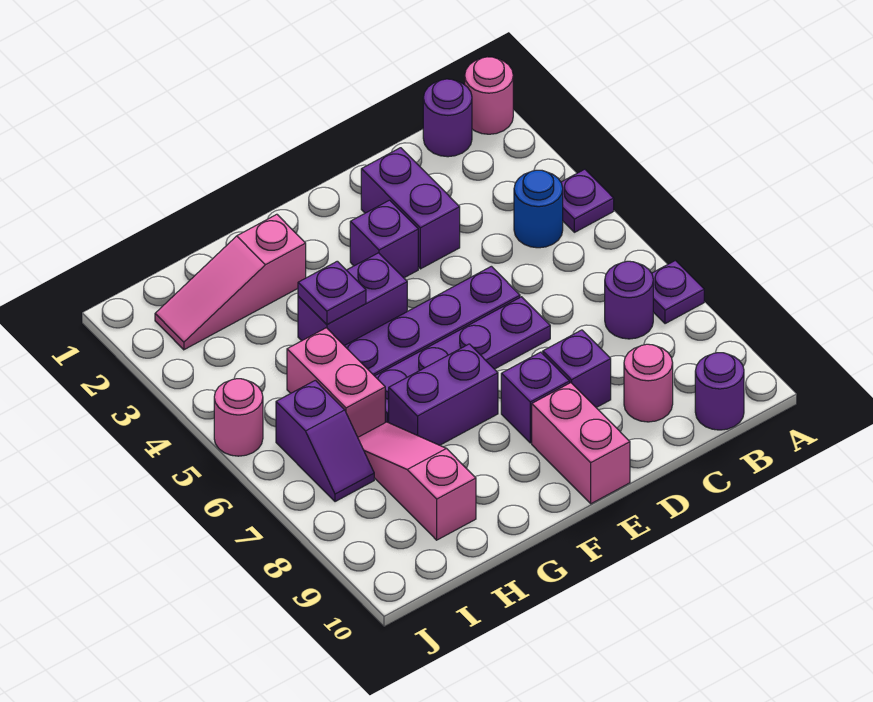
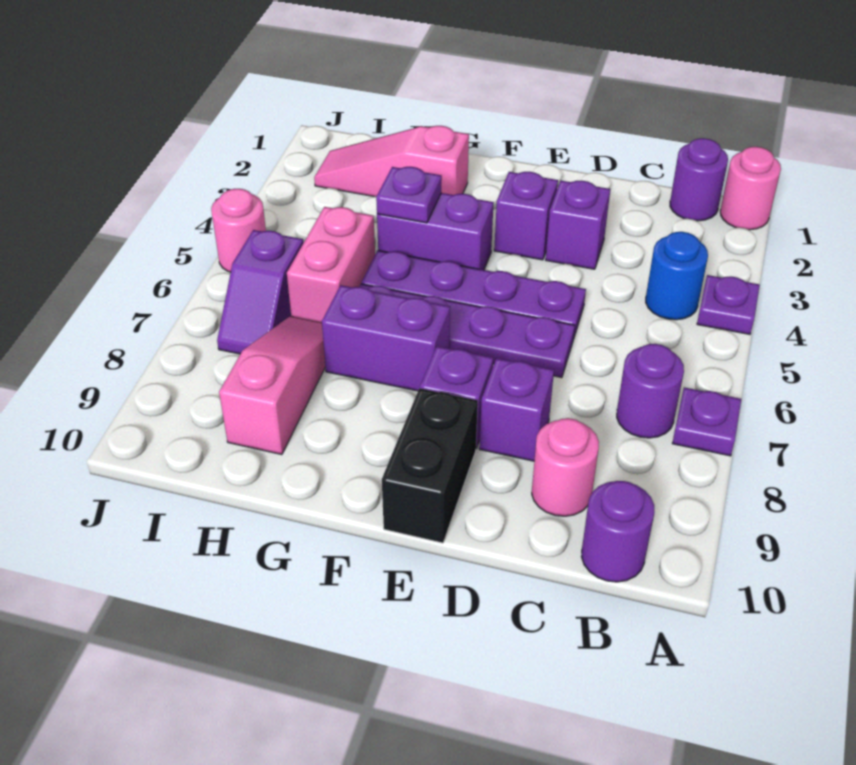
purple 1x2 brick [361,148,460,269] -> purple 1x1 brick [546,181,610,269]
pink 1x2 brick [532,383,630,504] -> black 1x2 brick [382,388,478,543]

